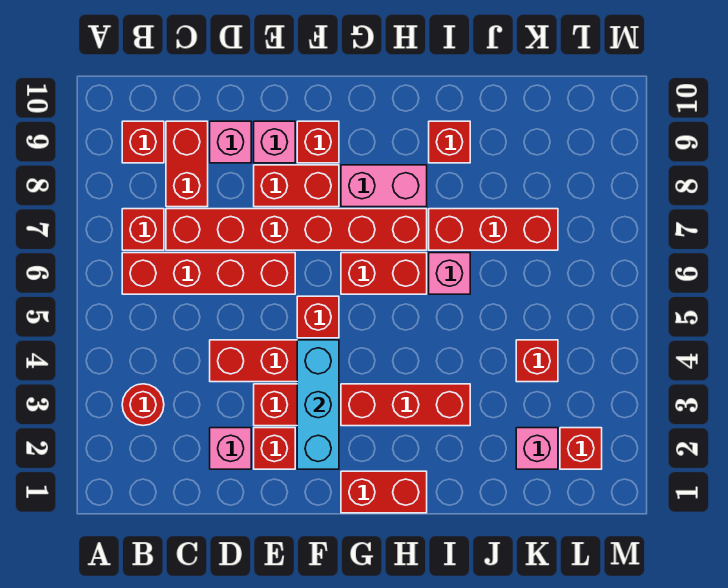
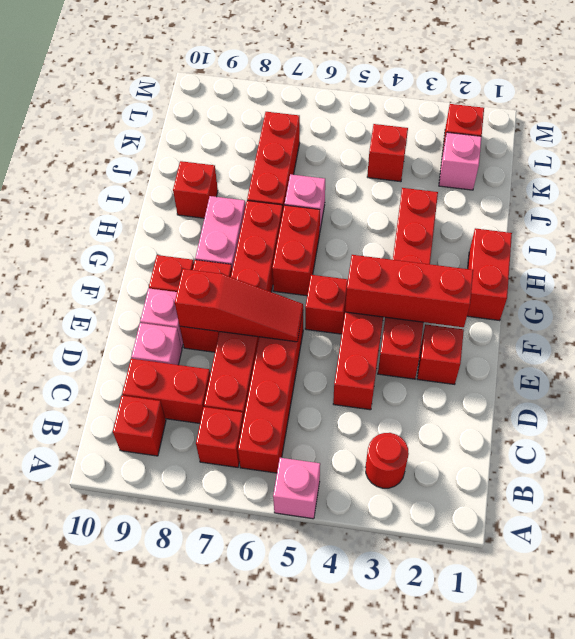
pink 1x1 brick [210,428,251,469] -> pink 1x1 brick moved to [273,458,320,519]
none -> red 1x3 slope [175,269,303,342]
cyan 1x3 brick [297,340,339,469] -> red 1x3 brick [345,255,473,327]

